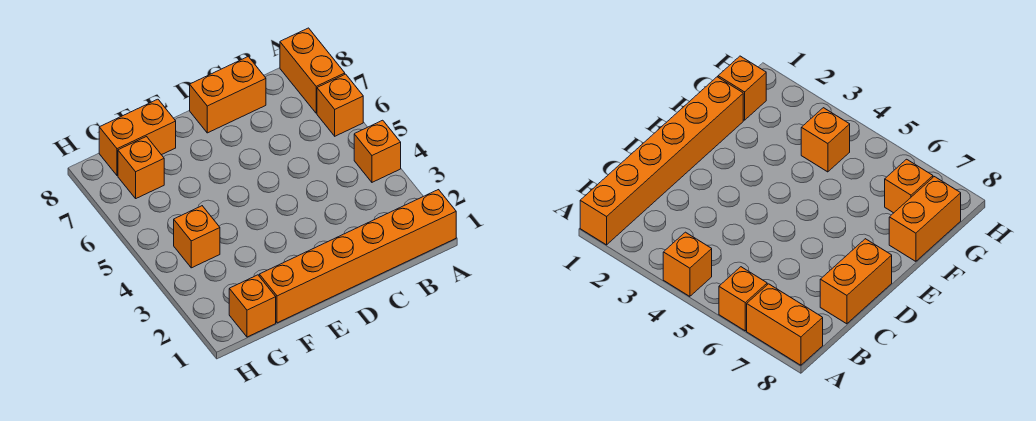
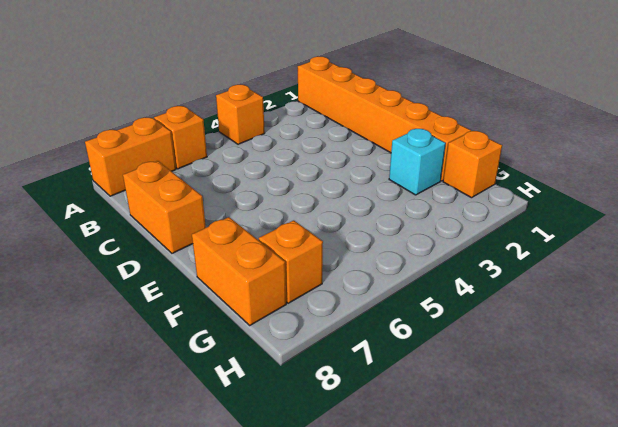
none -> cyan 1x1 brick [389,129,446,195]
orange 1x1 brick [174,206,220,268] -> none

